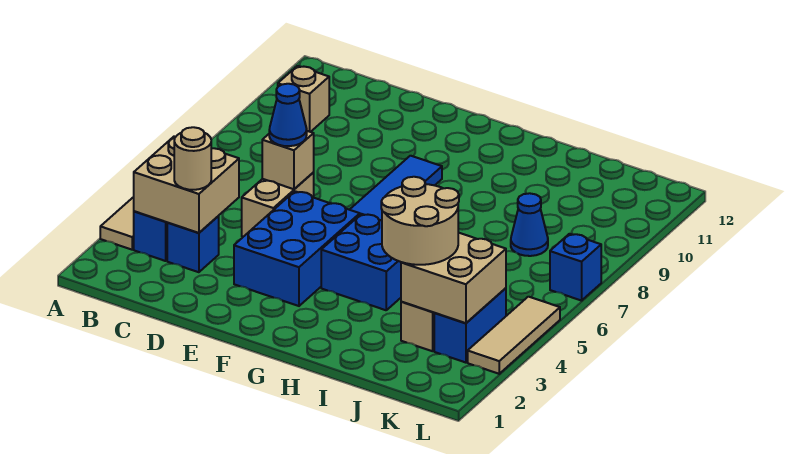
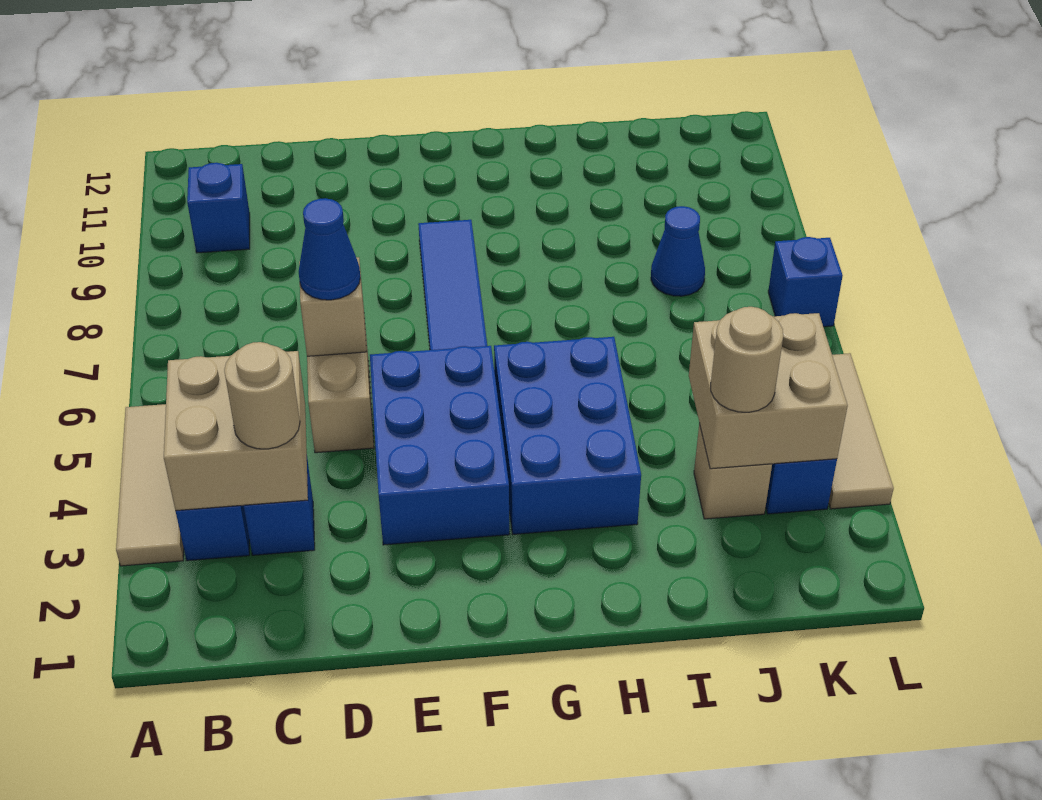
tan 1x1 brick [278,66,329,132] -> blue 1x1 brick [187,163,250,253]
blue 2x2 brick [321,214,401,310] -> blue 2x3 brick [494,337,641,534]
tan 2x2 round brick [381,177,459,265] -> tan 1x1 round brick [711,307,783,412]

